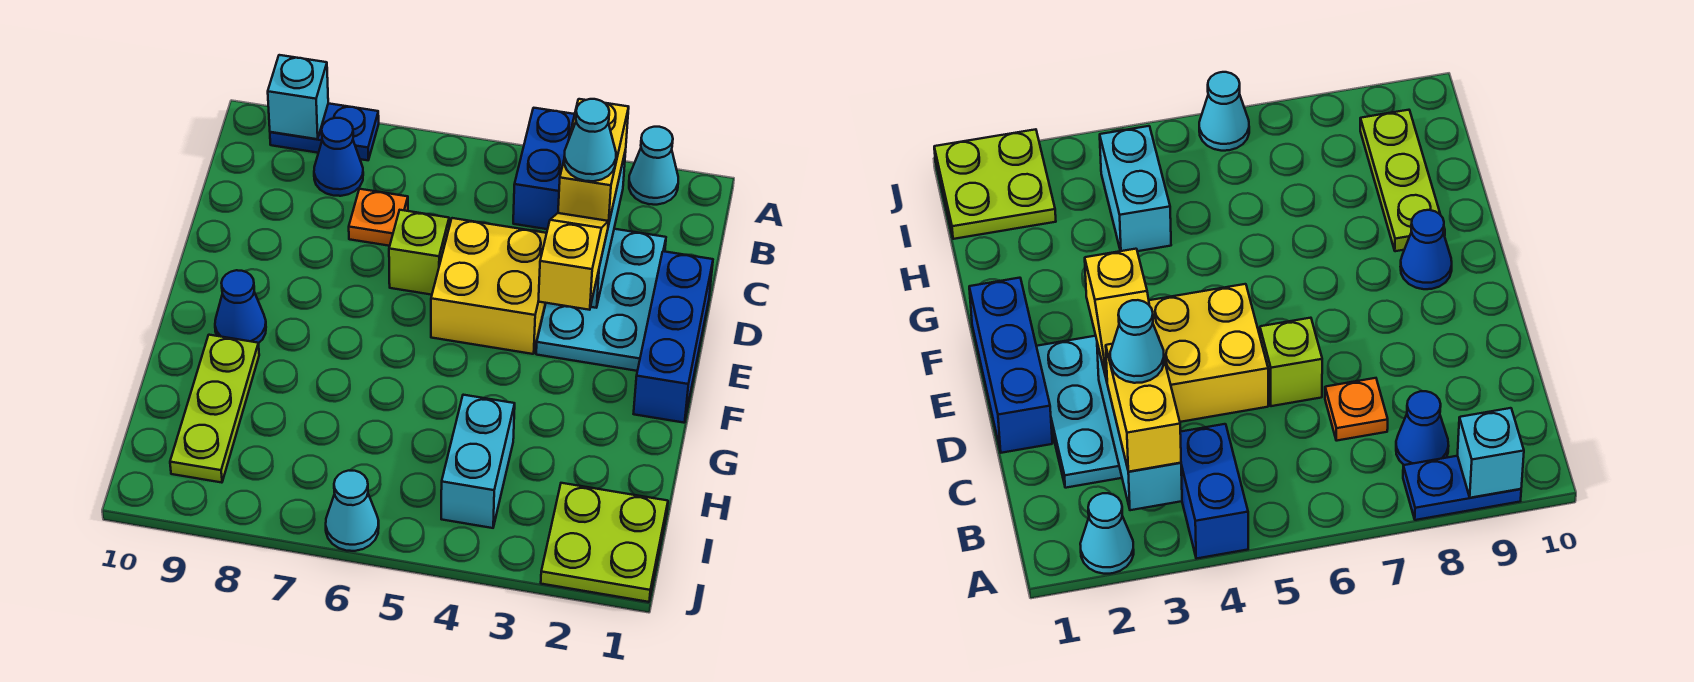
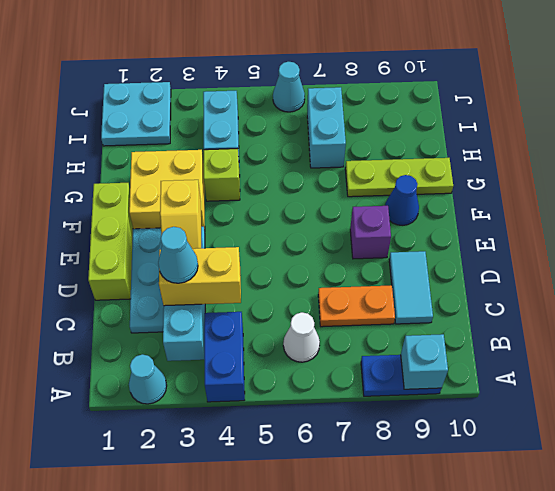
yellow 1x2 brick [558,99,629,226] -> yellow 1x2 brick turned to [159,247,241,306]
none -> white 1x1 cone [283,312,320,362]
blue 1x1 cone [314,118,363,196] -> none
orange 1x1 plate [349,189,408,246] -> orange 1x2 plate [318,285,395,327]
none -> cyan 1x2 tile [389,251,433,324]
blue 1x3 brick [634,251,713,423] -> lime 1x3 brick [88,183,133,300]
yellow 2x2 brick [431,218,547,354] -> yellow 2x2 brick moved to [129,150,205,230]
lime 1x1 brick [389,210,449,295] -> lime 1x1 brick moved to [204,149,240,201]
none -> purple 1x1 brick [350,206,391,259]
lime 1x3 plate [170,335,259,483] -> lime 1x3 plate turned to [345,158,453,197]
none -> cyan 1x2 brick [307,87,346,168]
lime 2x2 plate [541,483,668,602] -> cyan 2x2 plate [101,82,171,146]

